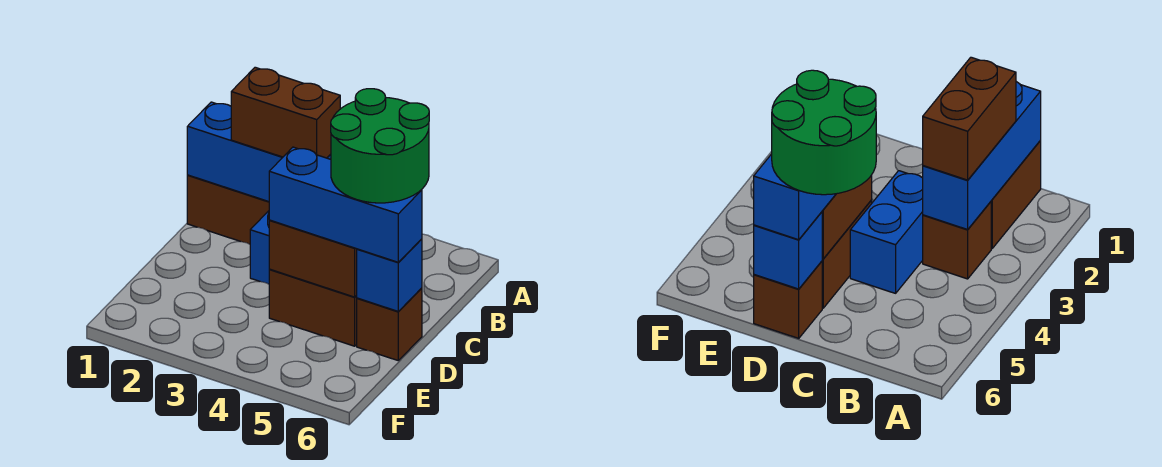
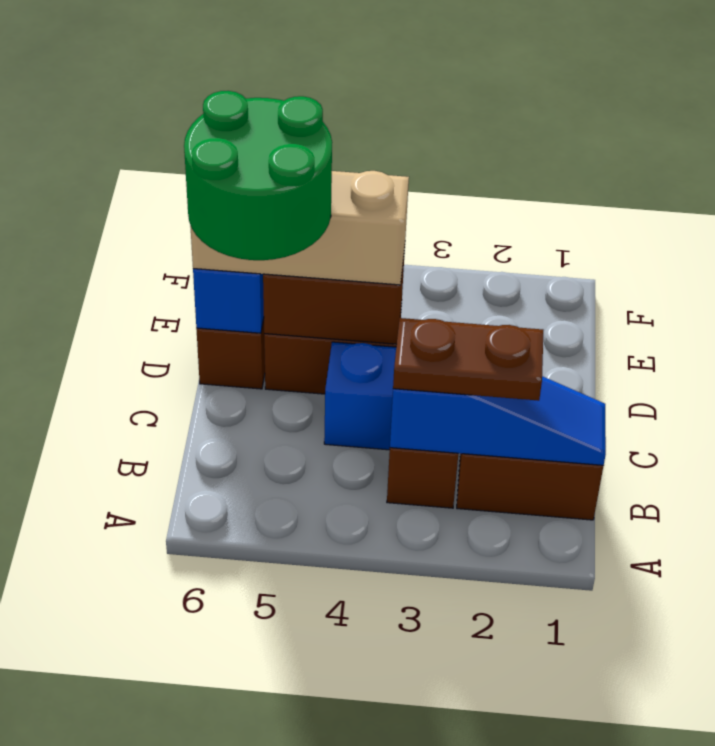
blue 1x3 brick [187,102,331,202] -> blue 1x3 slope [390,376,606,465]
brown 1x2 brick [231,67,340,158] -> brown 1x2 plate [393,318,543,401]
blue 1x3 brick [269,147,422,262] -> tan 1x3 brick [190,171,409,285]

